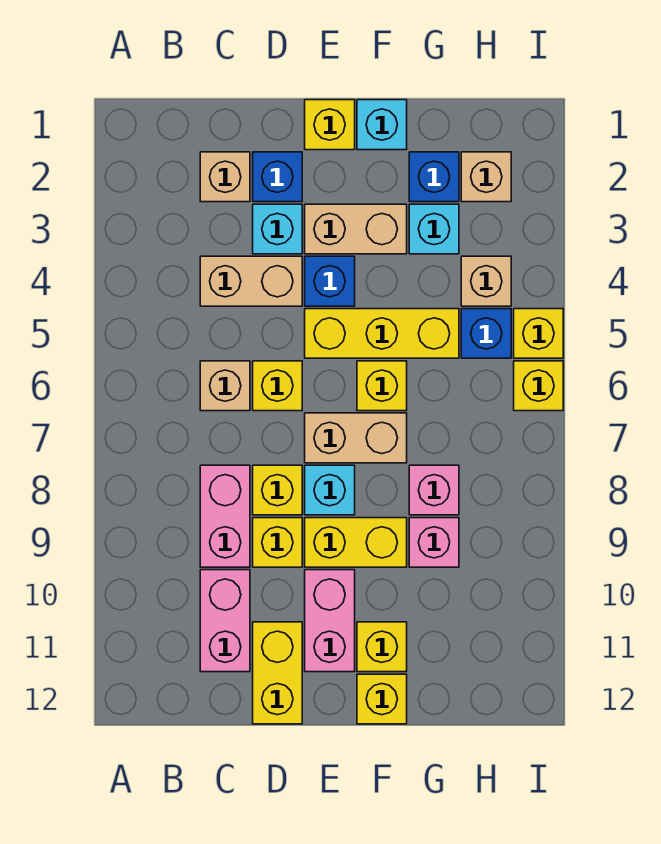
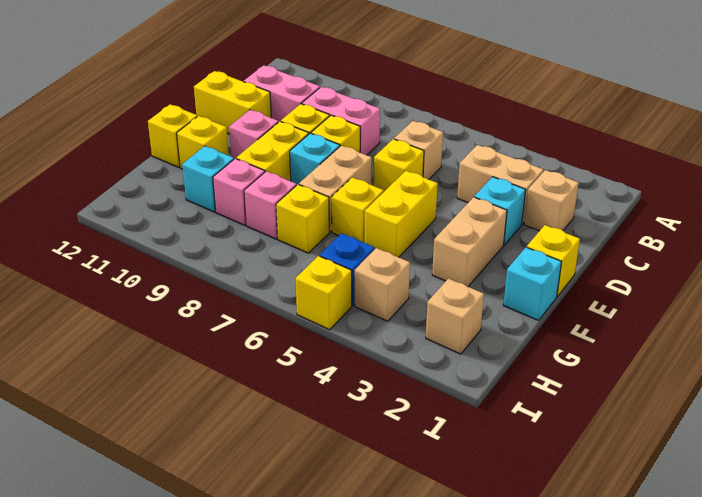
tan 1x2 brick [200,256,302,306] -> tan 1x2 brick turned to [457,145,543,224]
blue 1x1 brick [253,152,302,202] -> none
blue 1x1 brick [305,256,355,306] -> none
yellow 1x3 brick [305,309,459,358] -> yellow 1x2 brick [365,171,438,257]
pink 1x2 brick [305,570,355,672] -> pink 1x1 brick [229,110,278,159]
blue 1x1 brick [409,152,459,202] -> none
cyan 1x1 brick [409,204,459,254] -> cyan 1x1 brick moved to [182,146,234,212]
yellow 1x1 brick [514,361,563,411] -> yellow 1x1 brick moved to [276,185,329,253]

